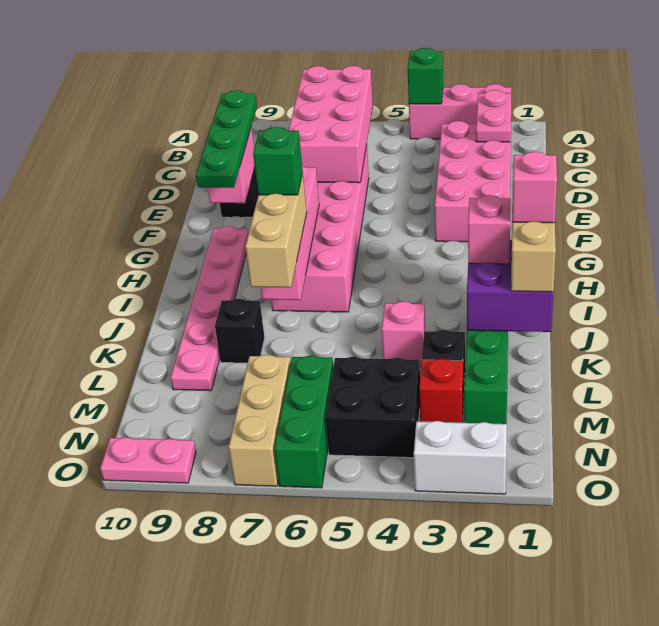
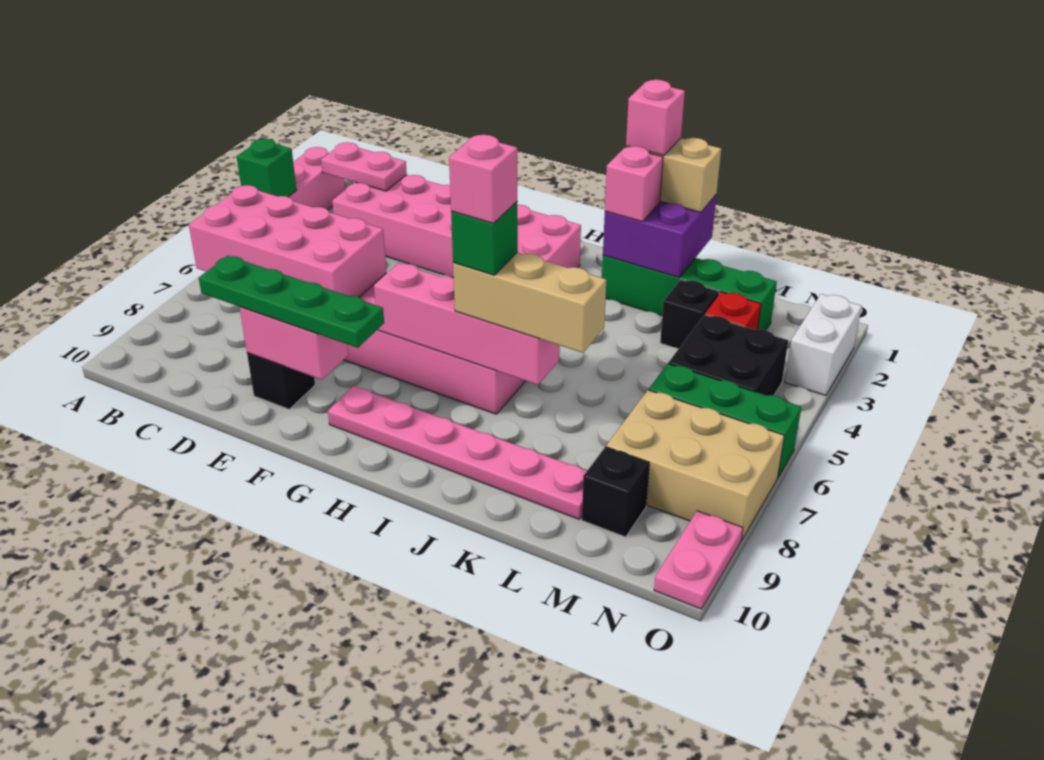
pink 2x4 brick [435,121,511,242] -> pink 2x6 brick [332,175,581,278]
pink 1x1 brick [382,301,425,367] -> pink 1x1 brick moved to [449,135,517,223]
black 1x1 brick [215,299,265,363] -> black 1x1 brick moved to [582,447,650,537]
tan 1x3 brick [229,355,291,486] -> tan 2x3 brick [606,390,784,540]

